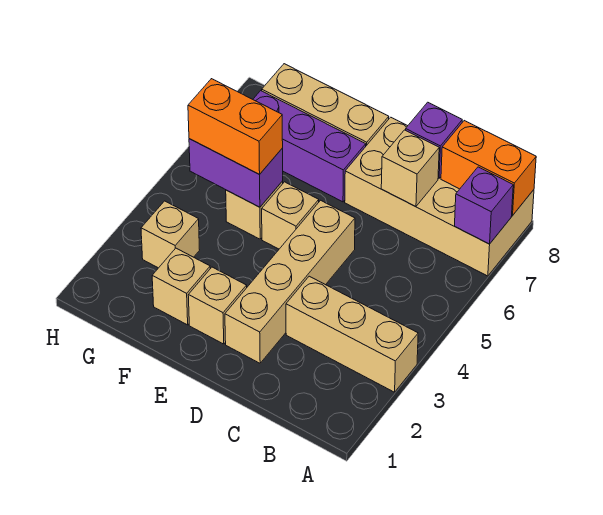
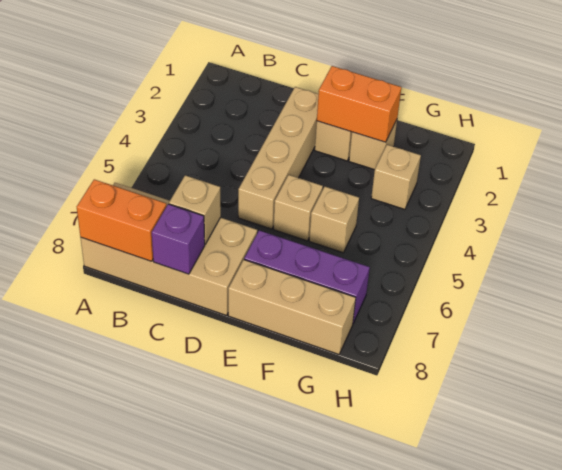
tan 1x3 brick [286,276,418,392] -> none
purple 1x1 brick [455,167,513,244] -> none
purple 1x2 brick [189,139,283,207] -> none
orange 1x2 brick [188,79,283,174] -> orange 1x2 brick moved to [317,66,401,142]

